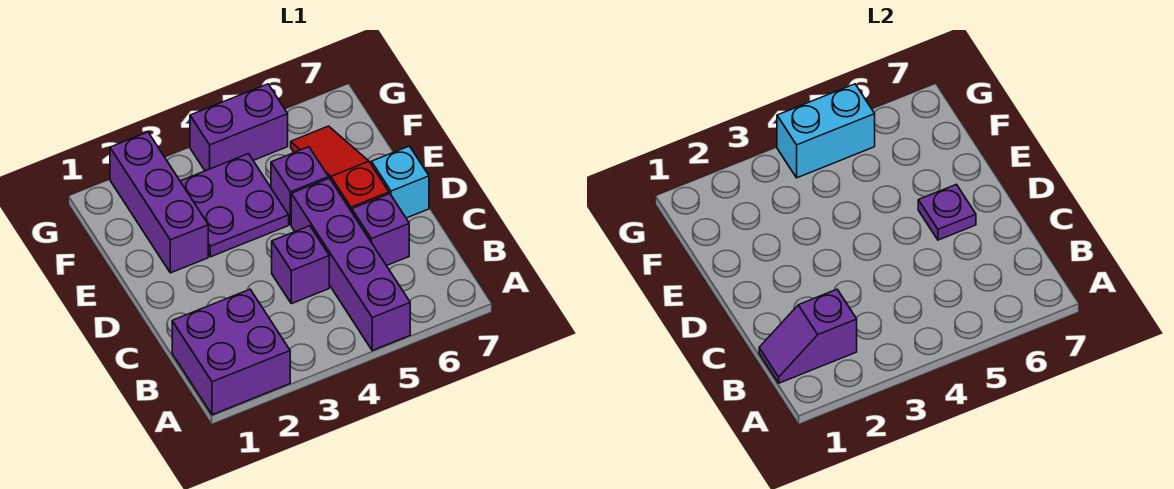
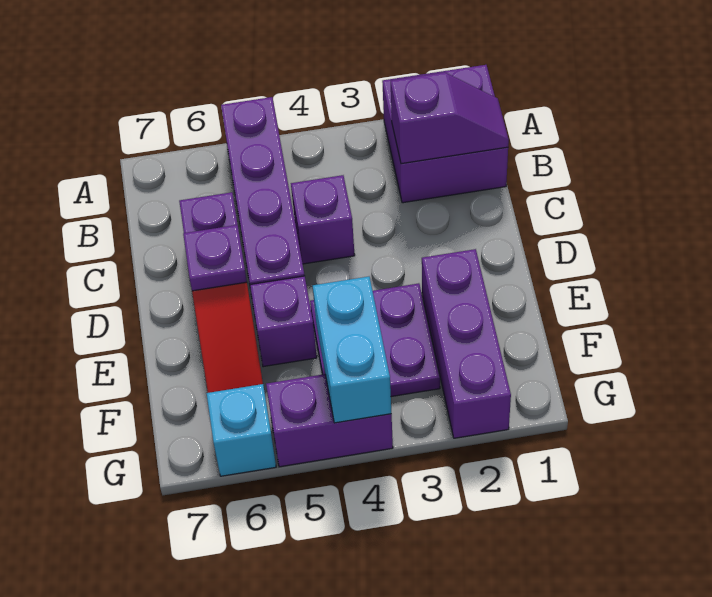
cyan 1x1 brick [371,146,429,218] -> cyan 1x1 brick moved to [207,384,276,476]
cyan 1x2 brick [777,84,875,178] -> cyan 1x2 brick turned to [313,277,391,423]

